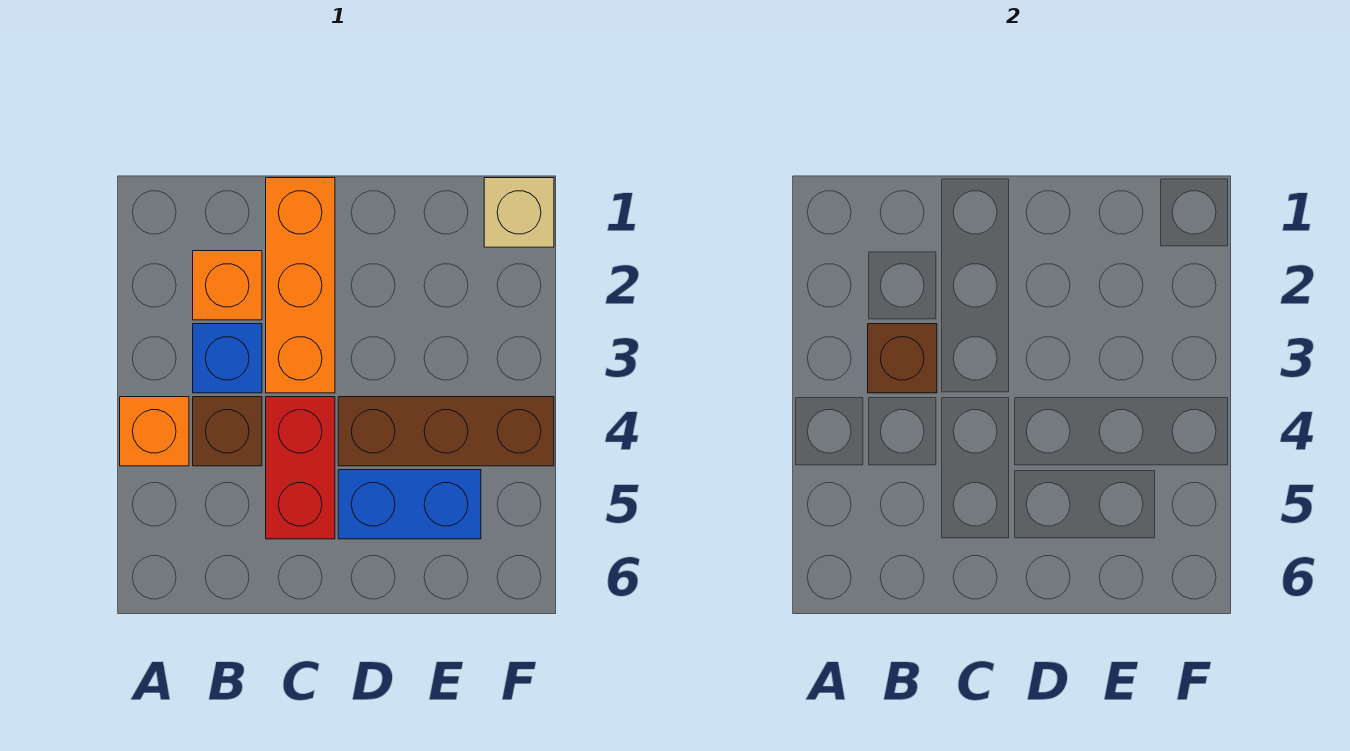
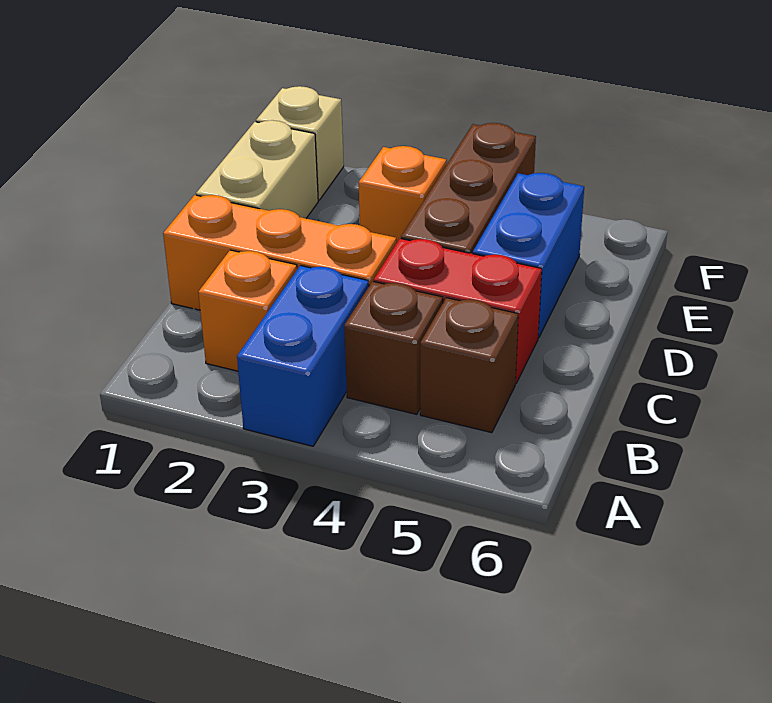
orange 1x1 brick [120,397,189,466] -> orange 1x1 brick moved to [359,146,447,243]
blue 1x1 brick [193,324,262,393] -> blue 1x2 brick [237,266,369,446]
brown 1x1 brick [868,324,937,393] -> brown 1x1 brick moved to [420,298,518,433]
none -> tan 1x2 brick [196,120,318,218]

